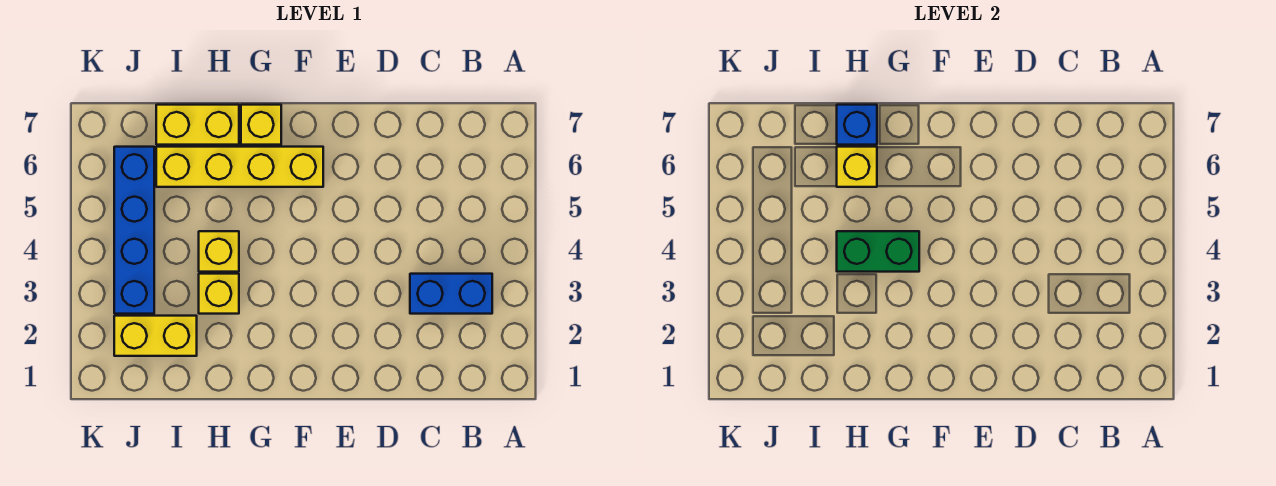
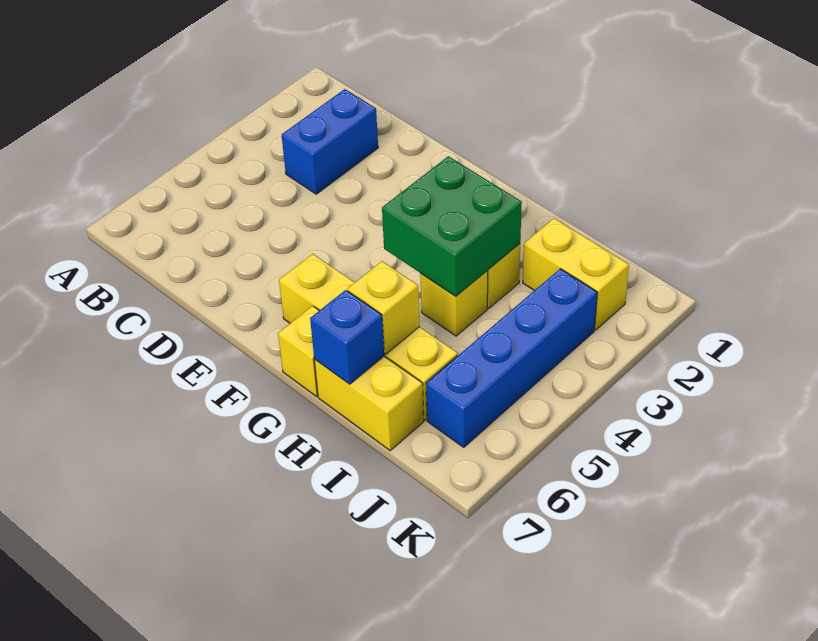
blue 1x2 brick [410,274,492,314] -> blue 1x2 brick turned to [282,89,378,194]
green 1x2 brick [837,231,919,272] -> green 2x2 brick [382,156,522,296]

